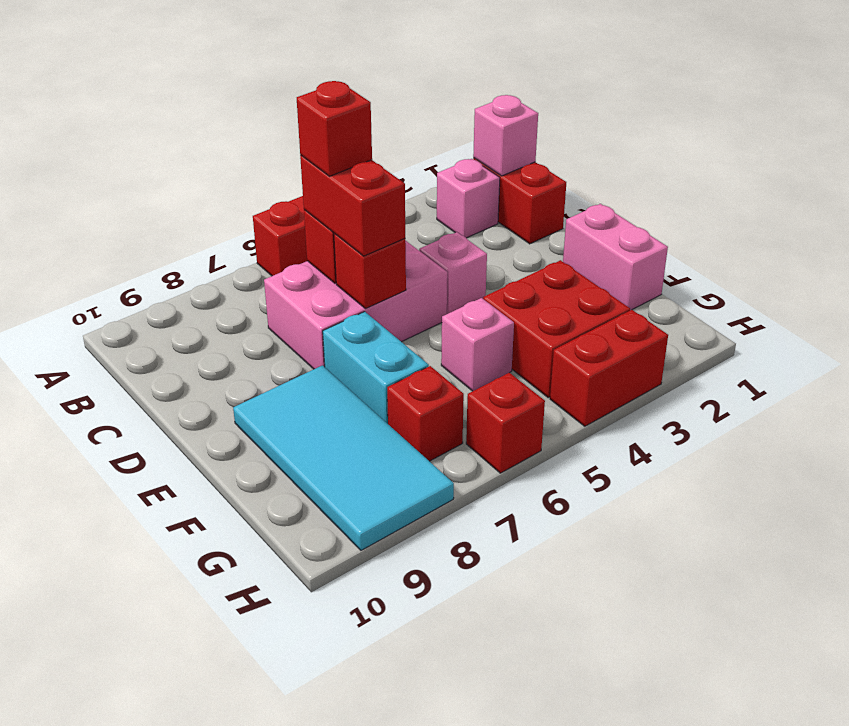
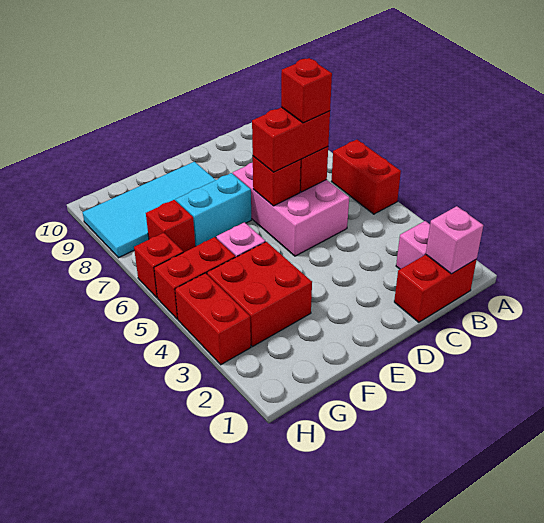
pink 1x1 brick [419,232,487,314] -> none
pink 1x2 brick [563,204,668,310] -> none
none -> red 1x2 brick [154,237,235,319]

